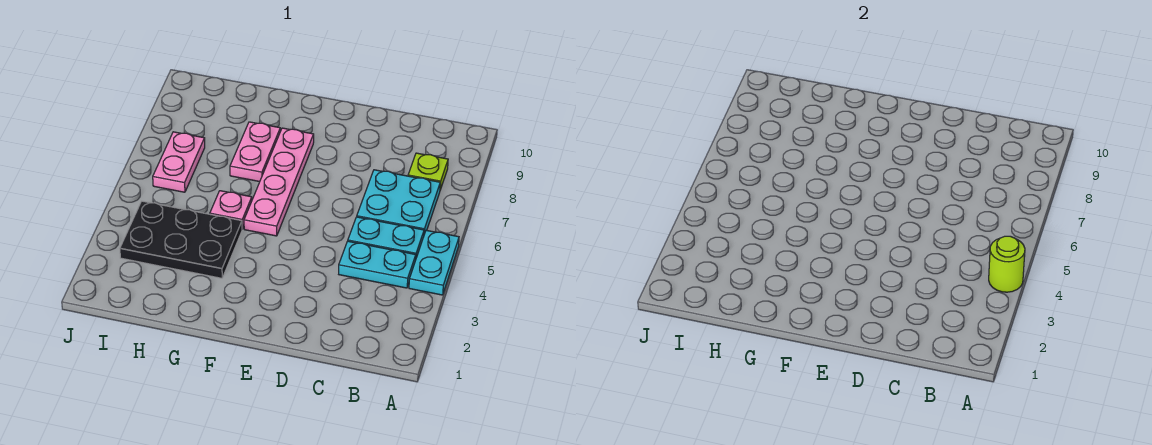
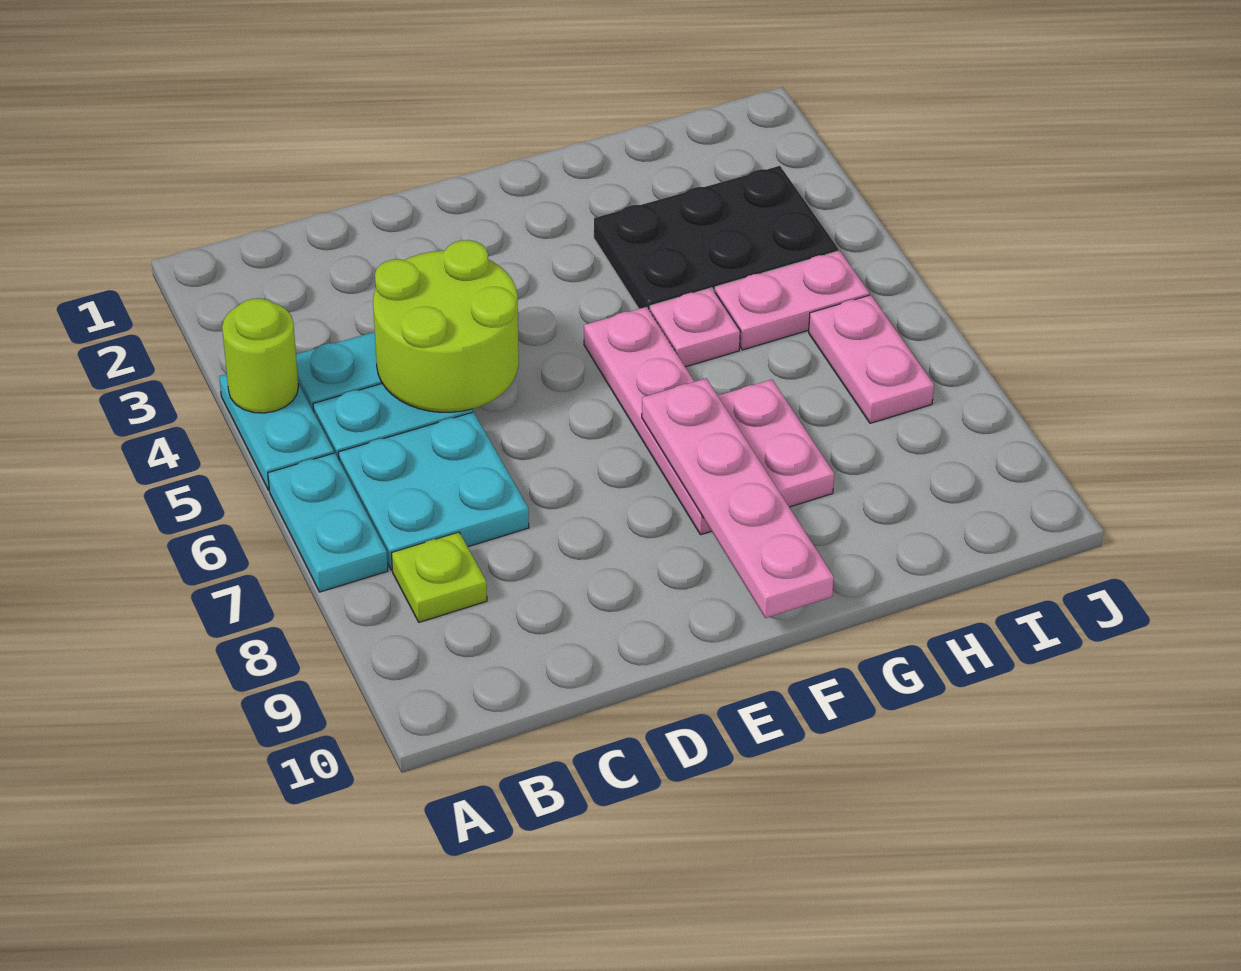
none -> cyan 1x2 plate [268,453,388,592]
none -> lime 2x2 round brick [373,240,519,412]
none -> pink 1x4 plate [642,378,834,618]
none -> pink 1x2 plate [715,251,869,350]

